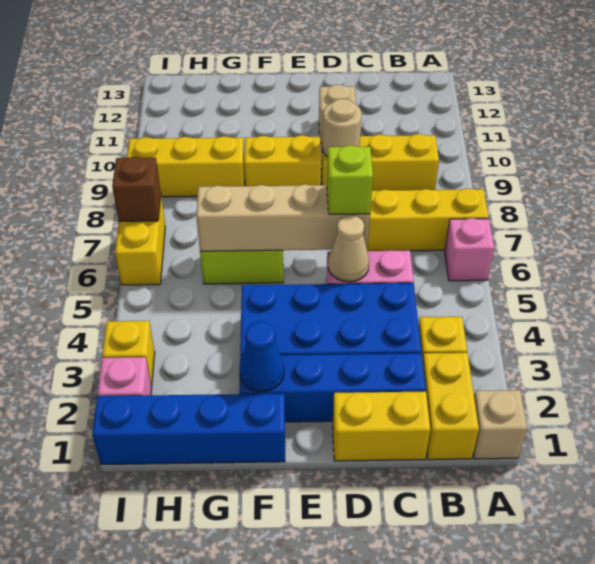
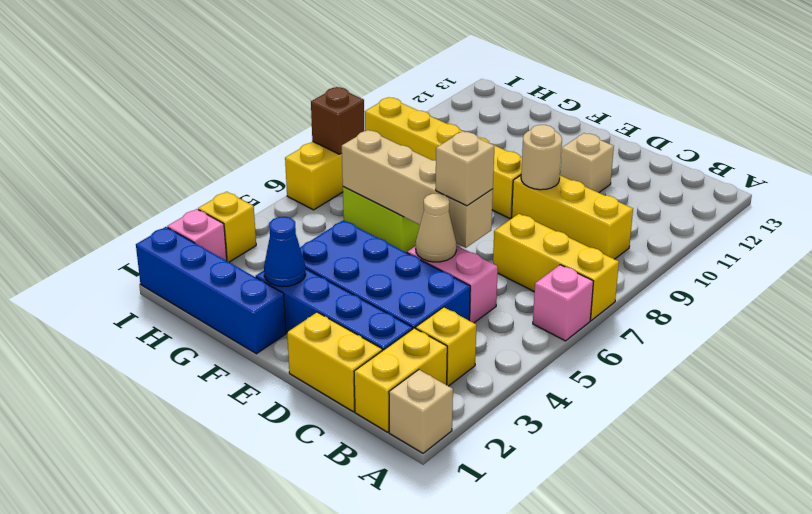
lime 1x1 brick [327,145,373,214] -> tan 1x1 brick [436,131,494,206]

